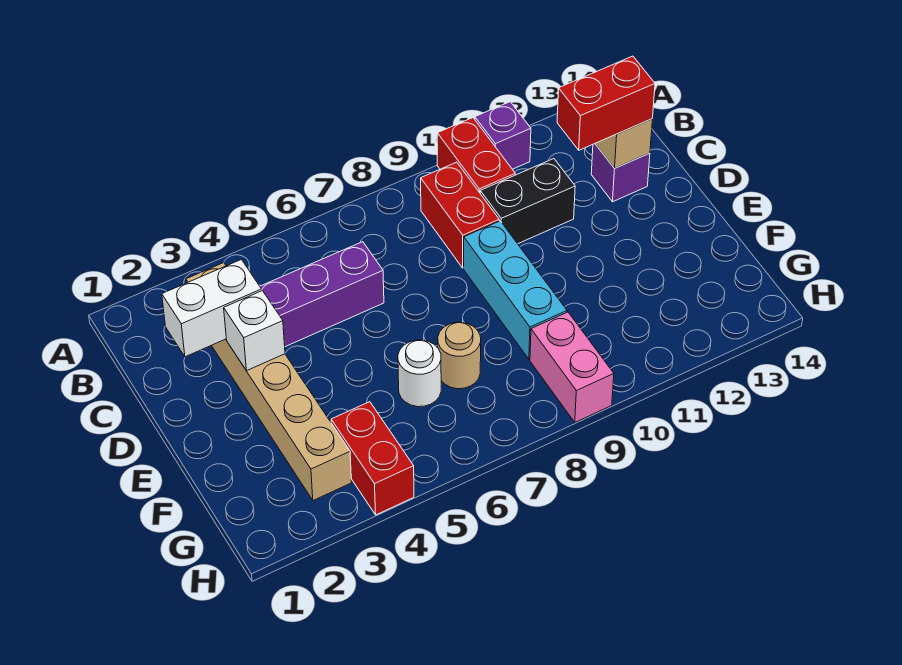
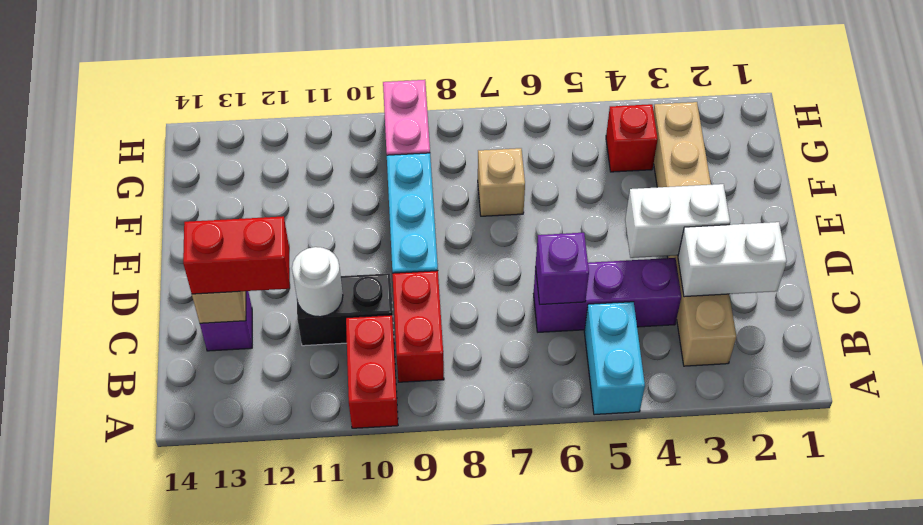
none -> cyan 1x2 brick [584,302,645,415]
purple 1x1 brick [475,102,531,169] -> purple 1x1 brick moved to [536,233,589,305]
white 1x1 brick [224,291,285,371] -> white 1x2 brick [625,184,730,258]
white 1x1 round brick [398,340,441,407] -> white 1x1 round brick moved to [292,247,343,317]
tan 1x1 round brick [438,322,481,389] -> tan 1x1 brick [478,148,525,216]
red 1x2 brick [331,402,414,515] -> red 1x1 brick [606,104,658,172]

